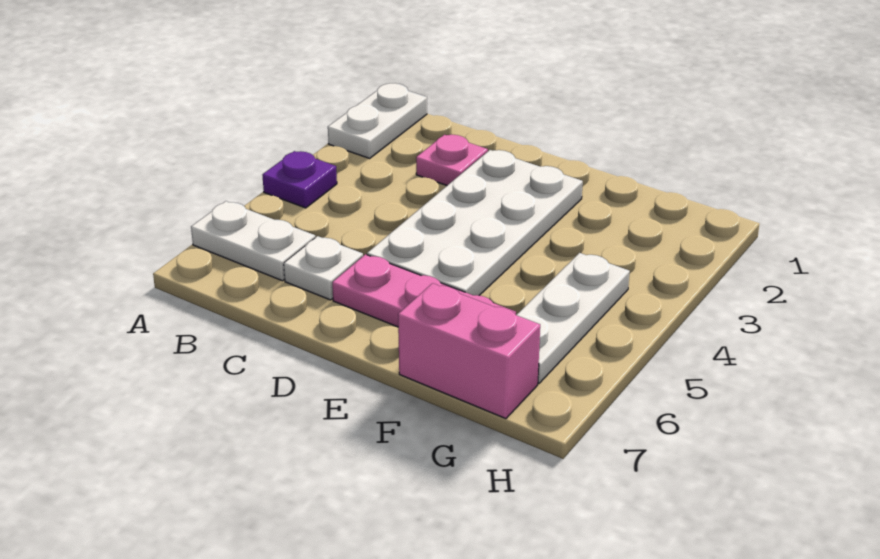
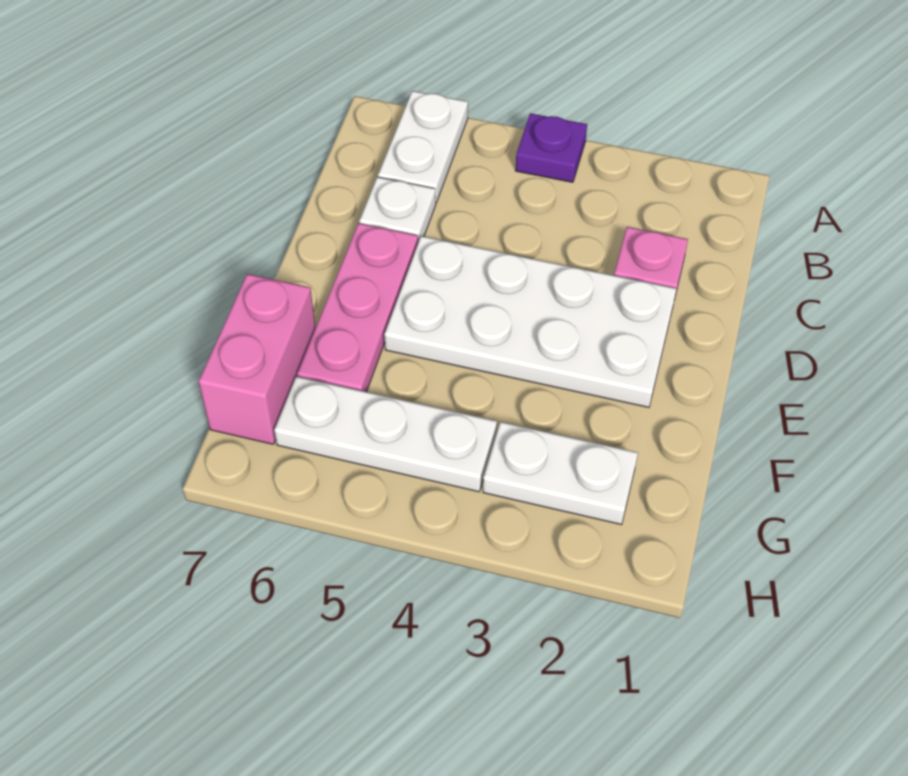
white 1x2 plate [328,83,427,158] -> white 1x2 plate moved to [483,422,638,525]

